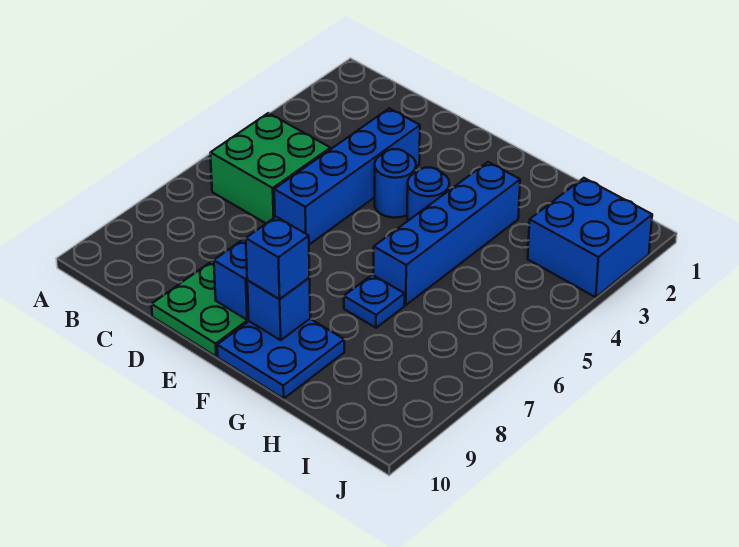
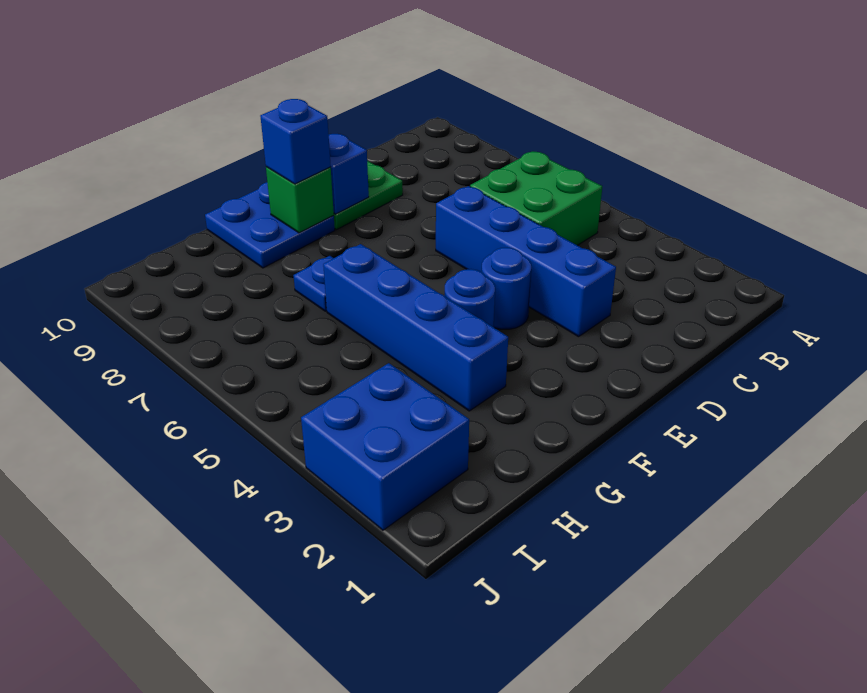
blue 1x1 brick [247,278,310,340] -> green 1x1 brick [266,167,334,233]

